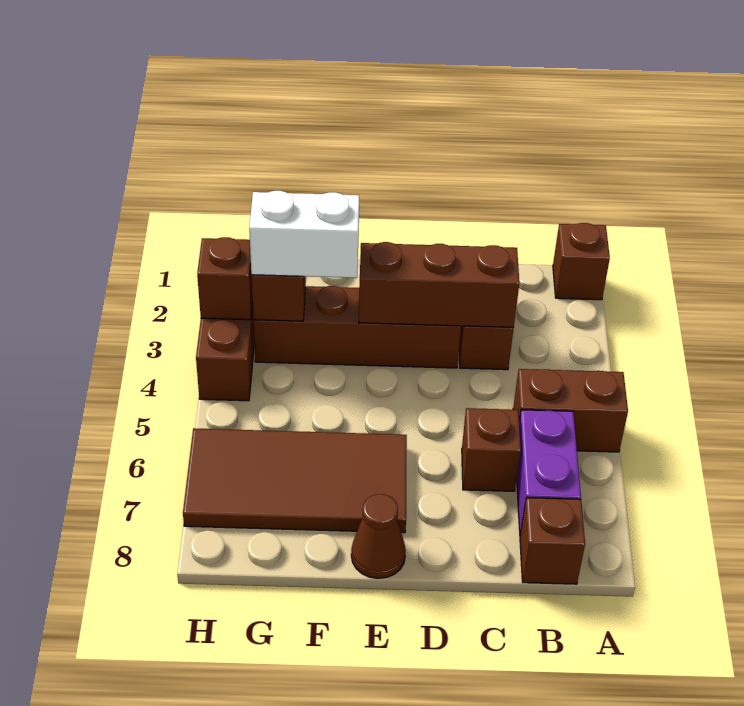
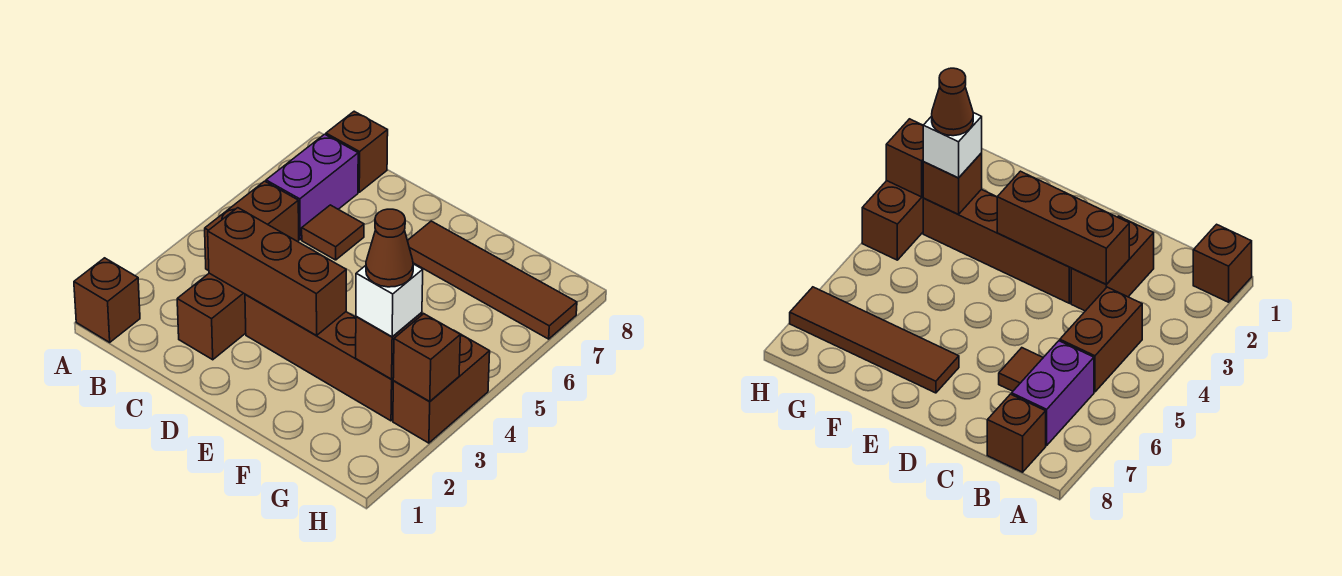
brown 1x2 brick [513,369,628,452] -> brown 1x2 brick turned to [205,181,299,271]
brown 1x1 brick [462,408,521,491] -> brown 1x1 tile [302,205,364,260]
brown 2x4 tile [183,428,407,533] -> brown 1x4 tile [407,221,577,339]
brown 1x1 cone [351,494,406,578] -> brown 1x1 cone moved to [366,209,413,287]
white 1x2 brick [249,191,359,278] -> white 1x1 brick [356,264,423,337]

